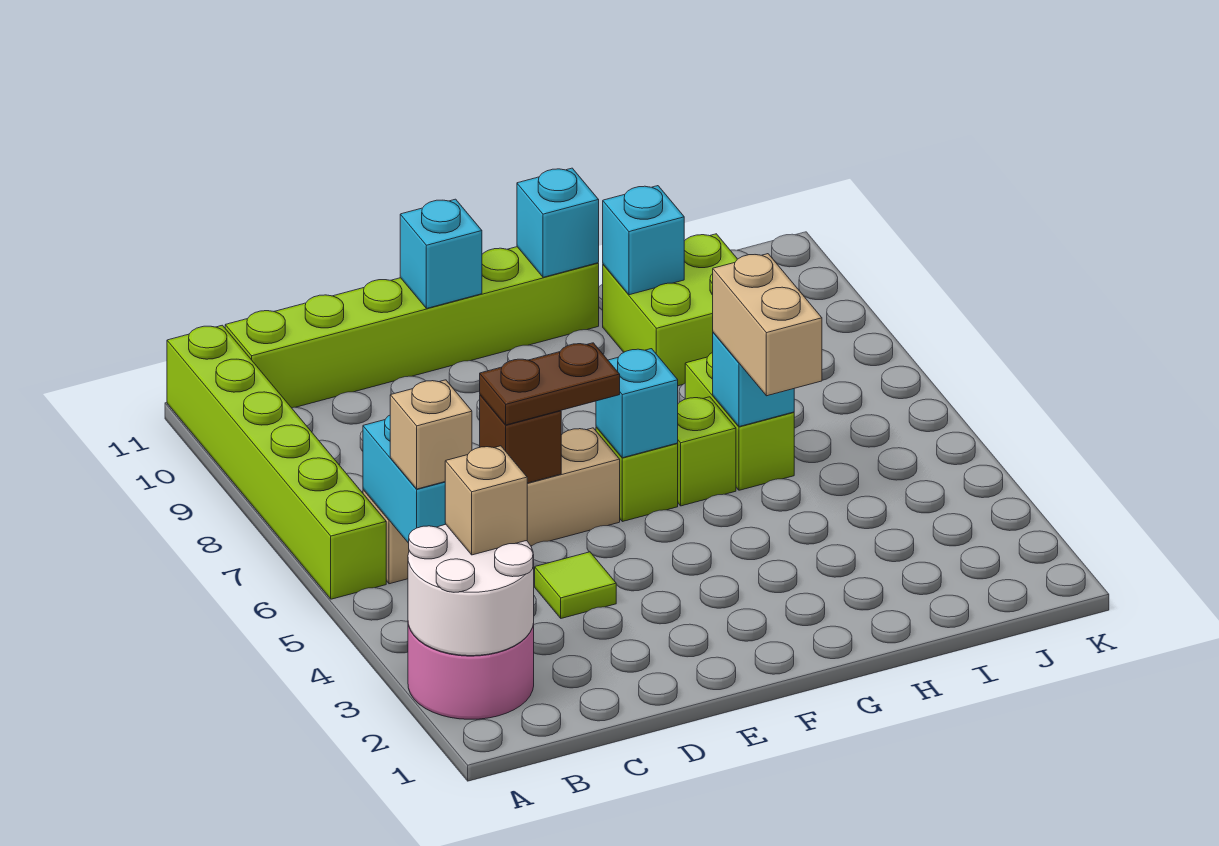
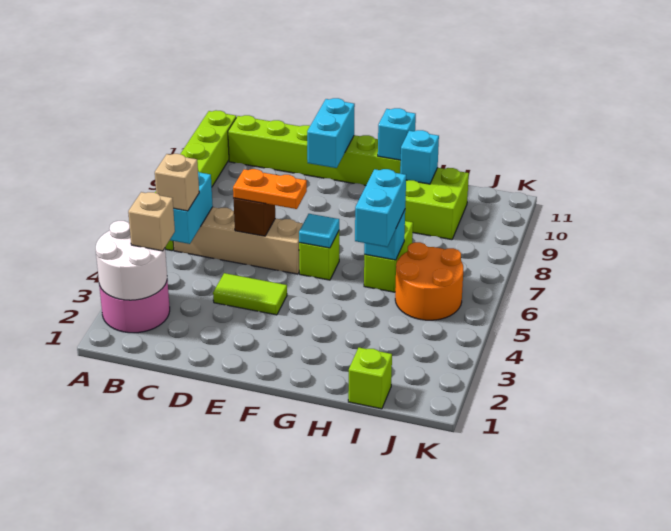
lime 1x1 tile [535,552,616,618] -> lime 1x2 tile [213,273,287,315]
brown 1x2 plate [480,343,620,425] -> orange 1x2 plate [233,169,307,209]
cyan 1x1 brick [400,199,482,308] -> cyan 1x2 brick [307,98,355,168]
cyan 1x1 brick [596,349,678,458] -> cyan 1x1 tile [299,214,339,248]
lime 1x1 brick [677,397,736,506] -> lime 1x1 brick moved to [348,348,392,409]
tan 1x2 brick [713,254,822,396] -> cyan 1x2 brick [355,169,406,247]
none -> orange 2x2 round brick [395,242,463,320]

